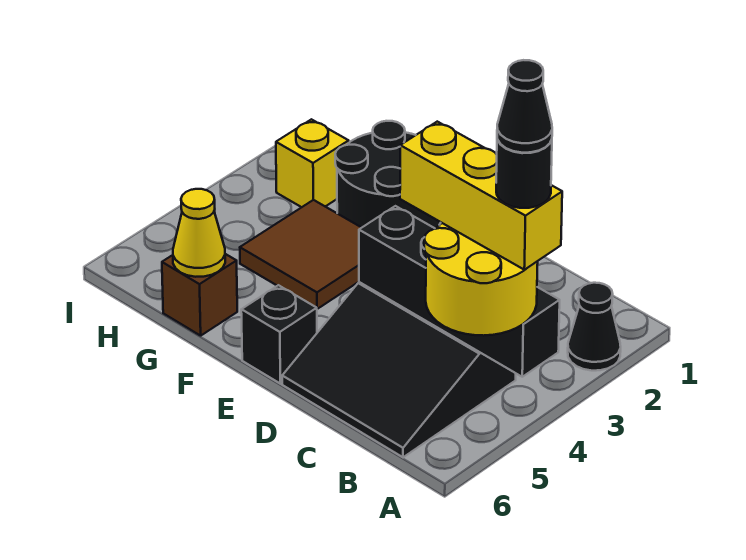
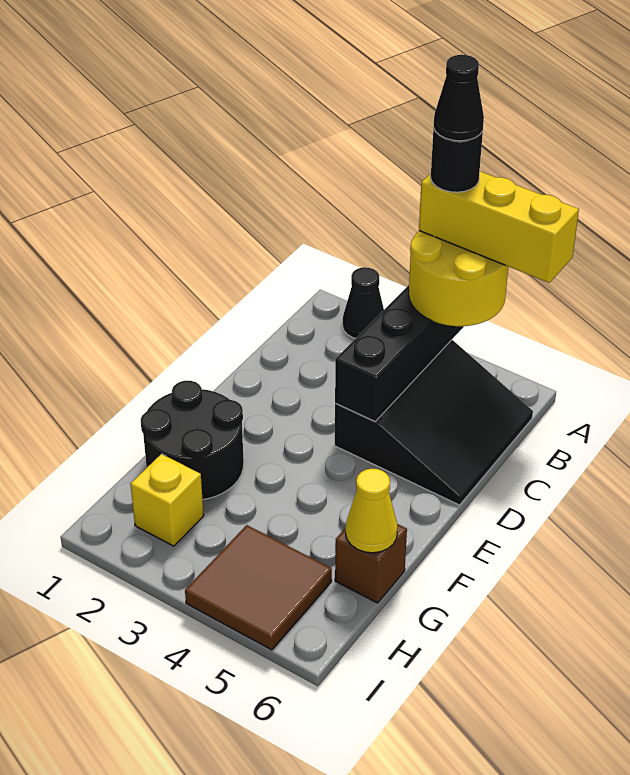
yellow 1x3 brick [400,122,562,270] -> yellow 1x3 brick turned to [419,171,579,283]
black 1x1 brick [241,285,317,384] -> none
brown 2x2 tile [240,200,362,309] -> brown 2x2 tile moved to [185,525,332,650]

